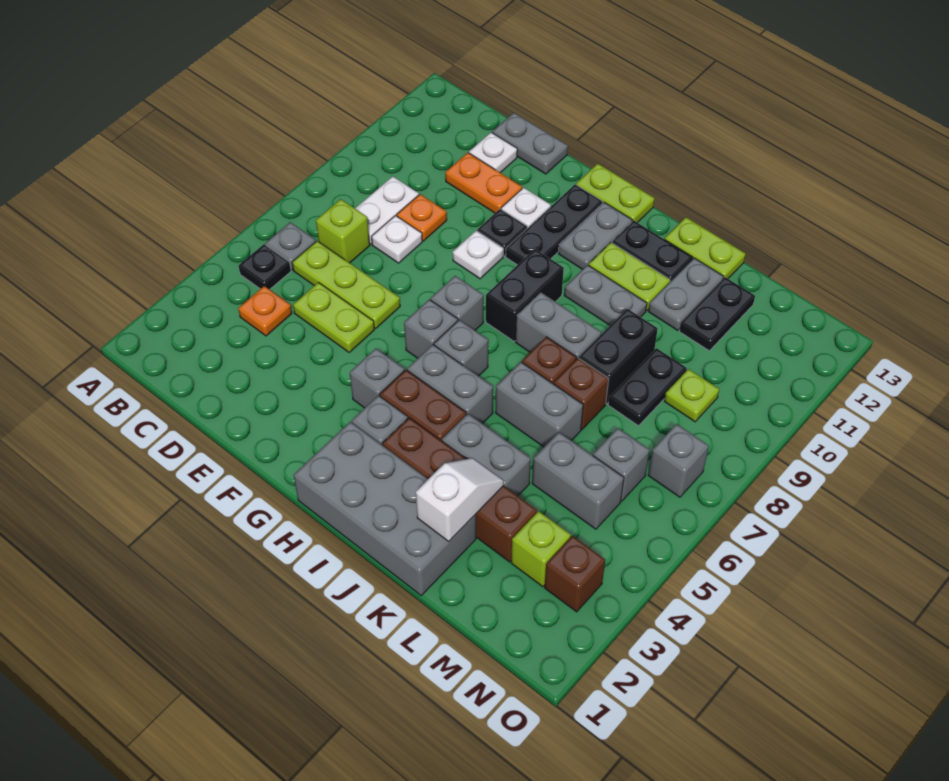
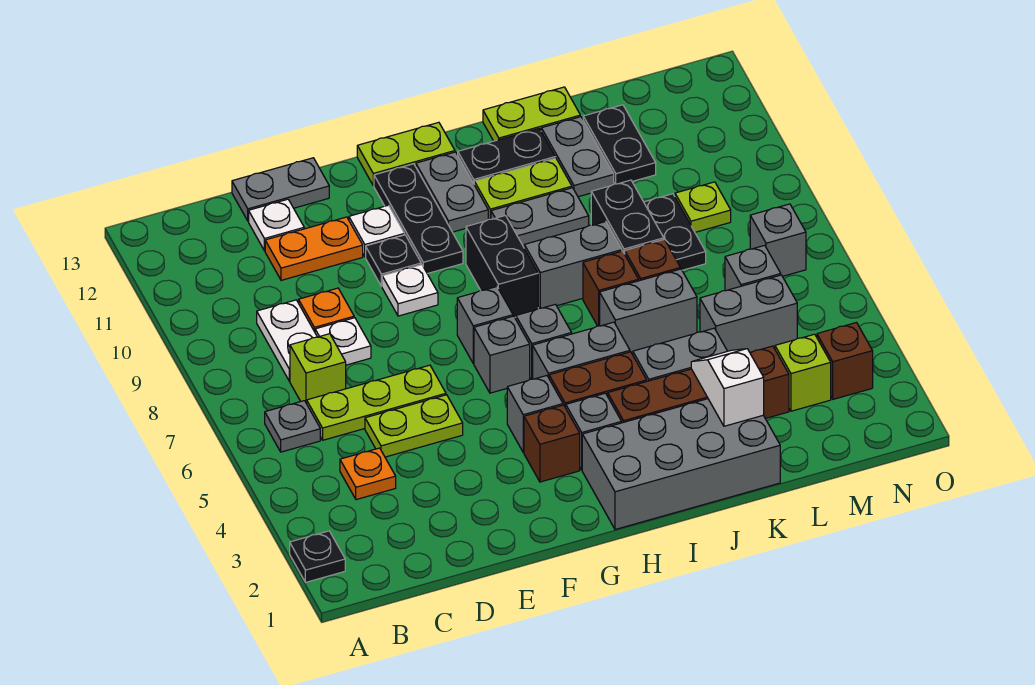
black 1x1 plate [239,244,291,290] -> black 1x1 plate moved to [290,531,345,582]
none -> brown 1x1 brick [524,405,580,482]

